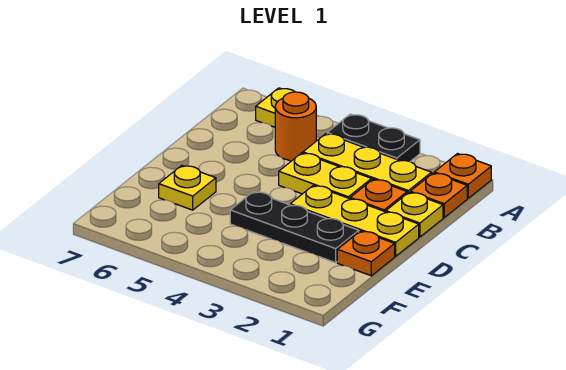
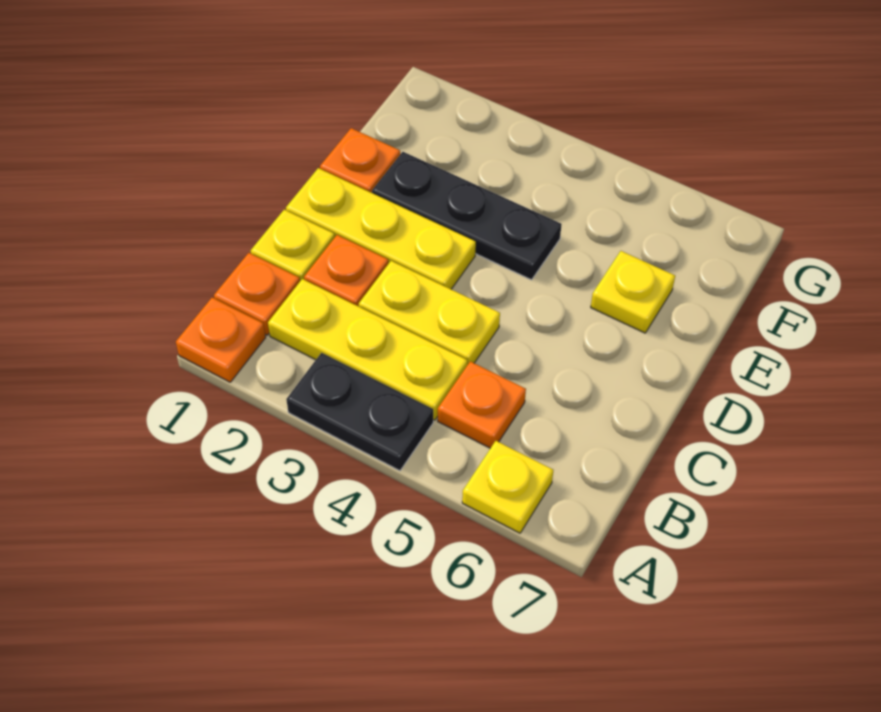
orange 1x1 round brick [275,92,316,161] -> orange 1x1 plate [438,361,526,448]

